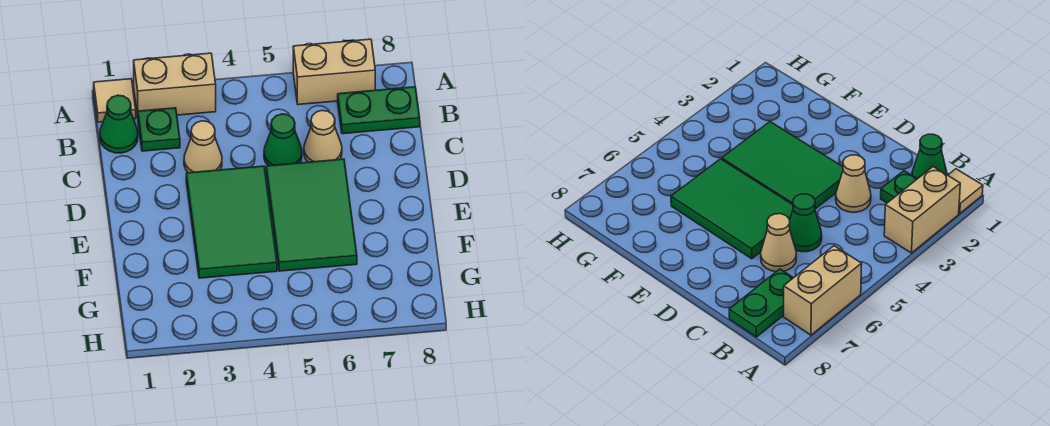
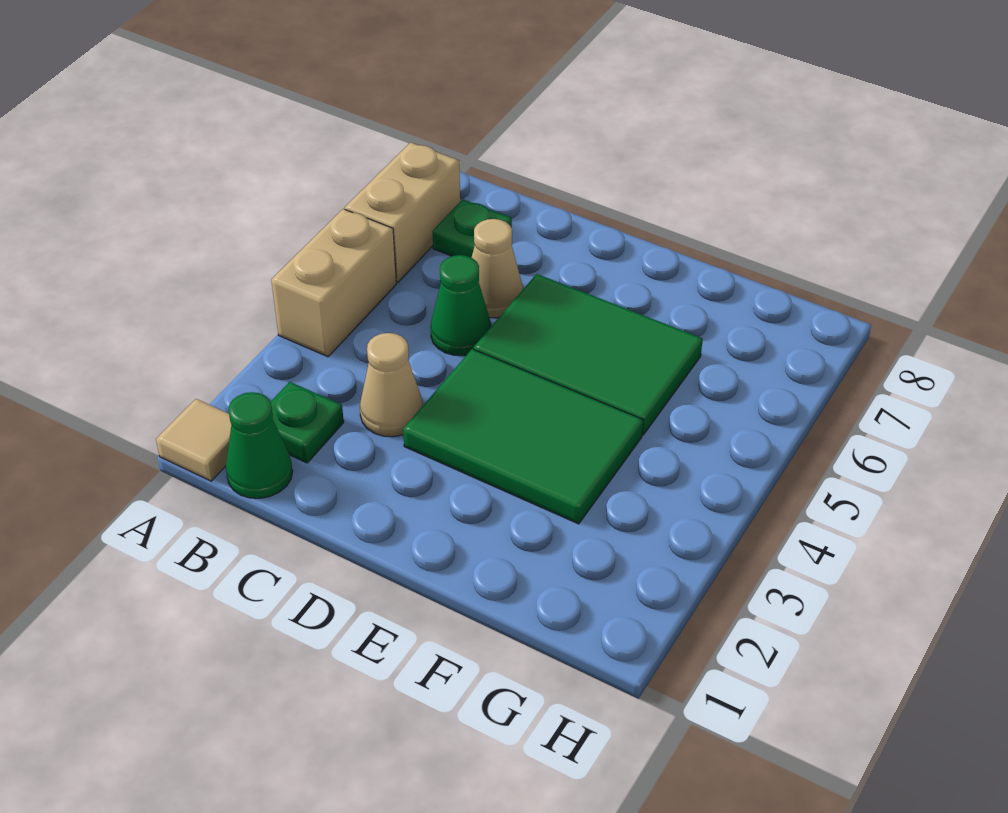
tan 1x2 brick [134,53,216,117] -> tan 1x2 brick moved to [271,209,396,357]
green 1x2 plate [338,87,420,134] -> green 1x1 plate [432,199,512,258]

